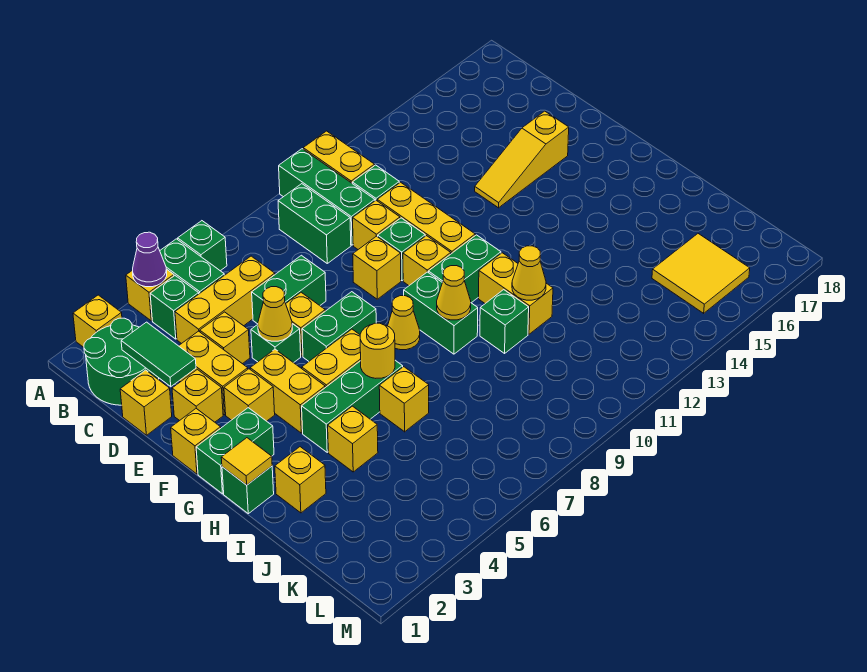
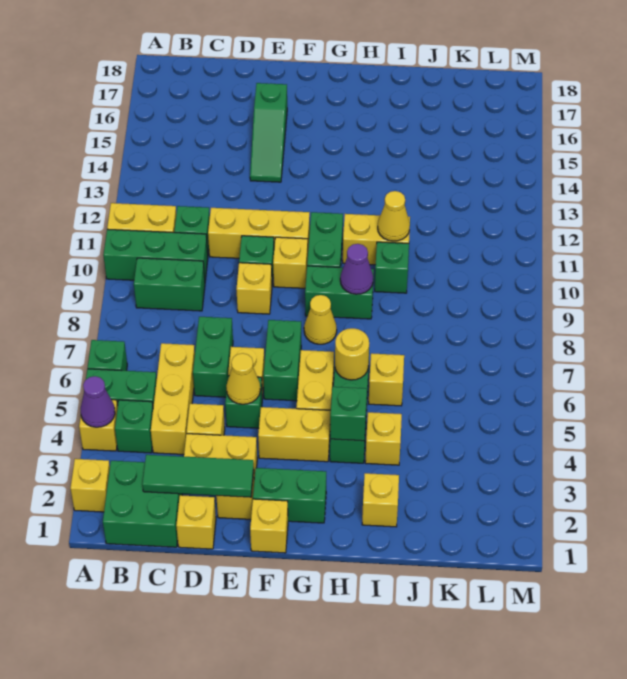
green 2x2 round brick [84,318,159,405] -> green 2x2 brick [103,461,182,547]
green 1x2 tile [121,322,196,387] -> green 1x3 tile [142,455,254,497]
yellow 1x1 brick [353,201,400,249] -> none
yellow 1x3 slope [475,111,569,208] -> green 1x3 slope [250,83,287,182]
yellow 1x1 brick [224,369,275,421] -> none
green 1x2 brick [196,408,274,494] -> green 1x2 brick turned to [253,468,326,523]
green 1x1 brick [222,466,274,514] -> green 1x1 brick moved to [330,387,367,441]
yellow 1x1 tile [221,438,272,485] -> none
yellow 1x1 cone [437,266,471,320] -> purple 1x1 cone [340,244,373,294]
yellow 2x2 tile [652,234,750,313] -> none

